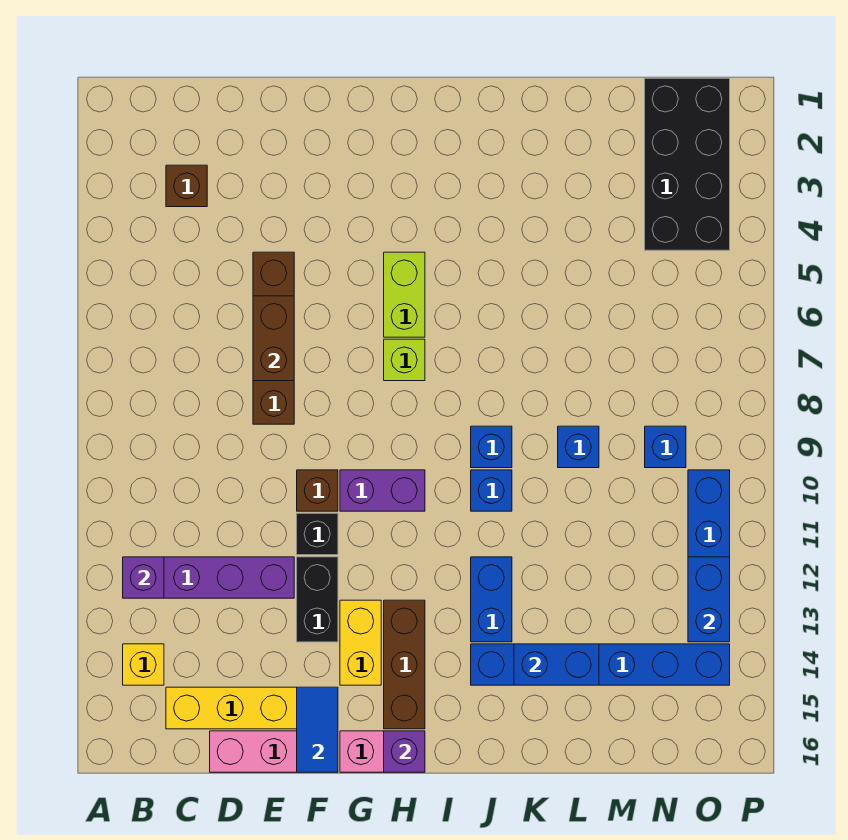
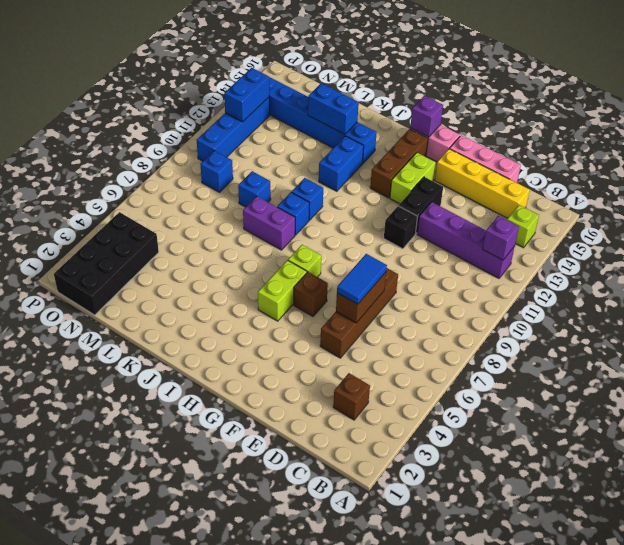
yellow 1x1 brick [123,644,164,685] -> lime 1x1 brick [507,205,539,248]
brown 1x1 brick [297,470,338,511] -> brown 1x1 brick moved to [294,272,328,316]
blue 1x2 tile [297,687,338,772] -> blue 1x2 tile moved to [337,254,387,304]
purple 1x2 brick [340,470,425,511] -> purple 1x2 brick moved to [243,196,295,250]
yellow 1x2 brick [340,600,381,685] -> lime 1x2 brick [390,153,436,204]

